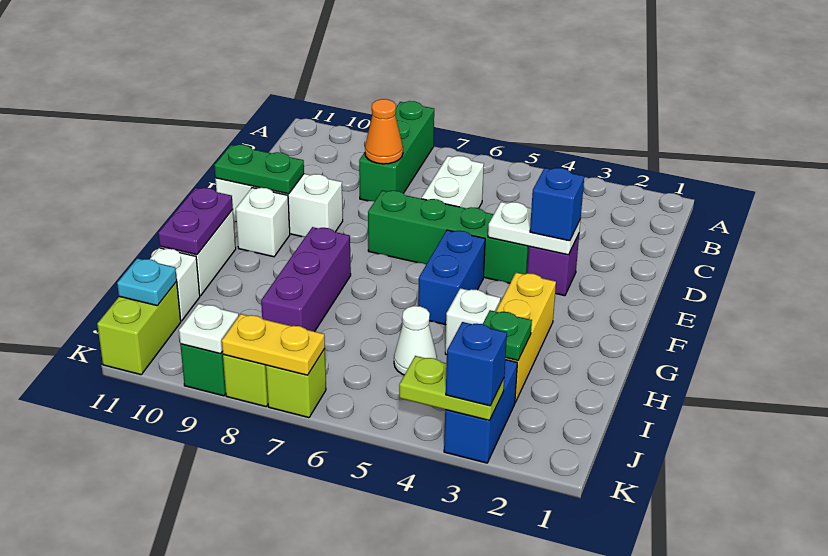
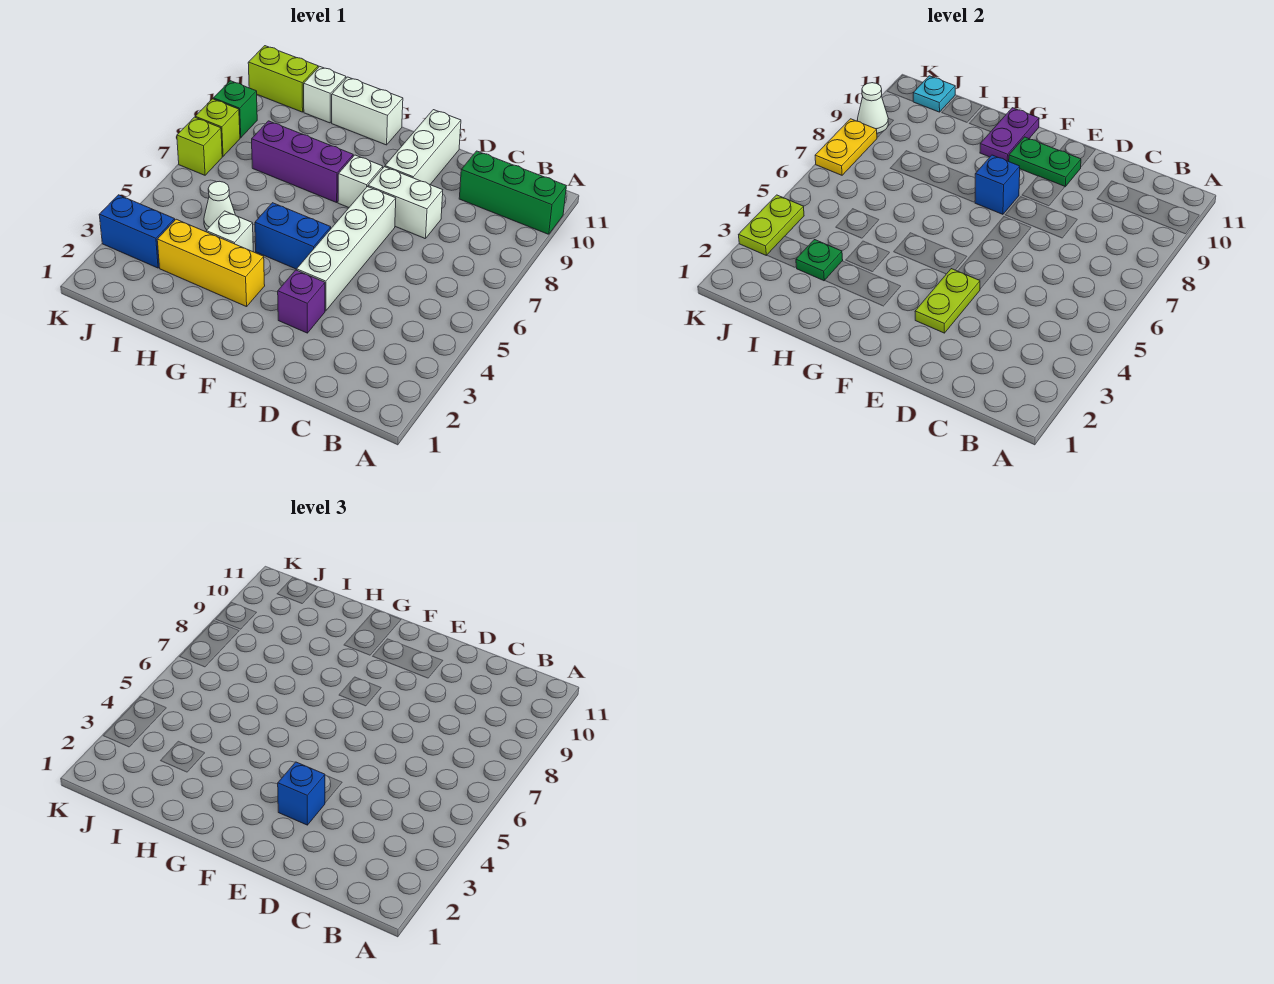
green 1x3 brick [359,101,434,201] -> green 1x3 brick moved to [459,151,566,234]
white 1x2 brick [422,155,484,208] -> white 1x2 brick moved to [368,167,443,239]
orange 1x1 cone [365,99,403,164] -> none
white 1x2 plate [488,202,581,255] -> lime 1x2 plate [915,269,980,333]
green 1x4 brick [368,190,529,283] -> white 1x4 brick [297,187,396,311]
green 1x2 plate [214,145,304,194] -> green 1x2 plate turned to [1009,137,1081,187]
white 1x1 brick [236,188,290,257] -> white 1x1 brick moved to [338,155,383,207]
purple 1x2 plate [158,188,233,255] -> purple 1x2 plate turned to [980,108,1039,161]
blue 1x1 brick [446,322,507,406] -> blue 1x1 brick moved to [975,155,1020,214]
white 1x1 plate [179,304,239,354] -> white 1x1 cone [857,83,888,133]

